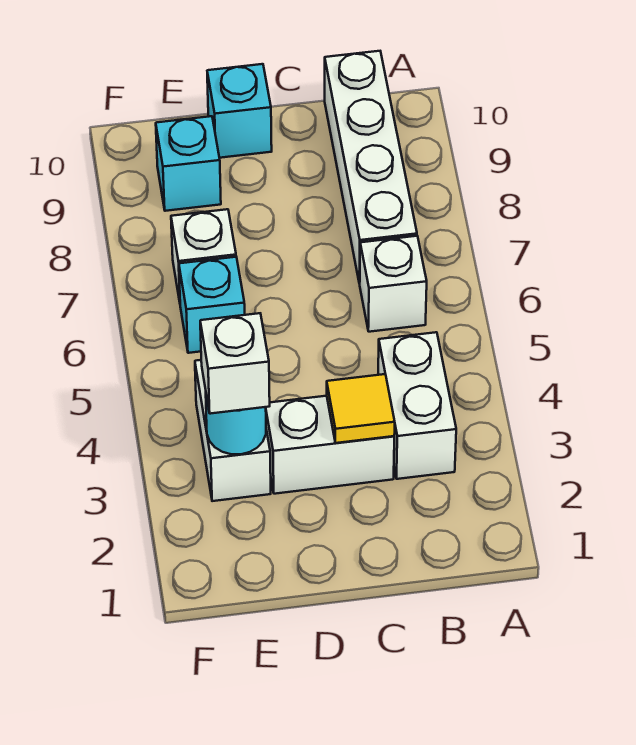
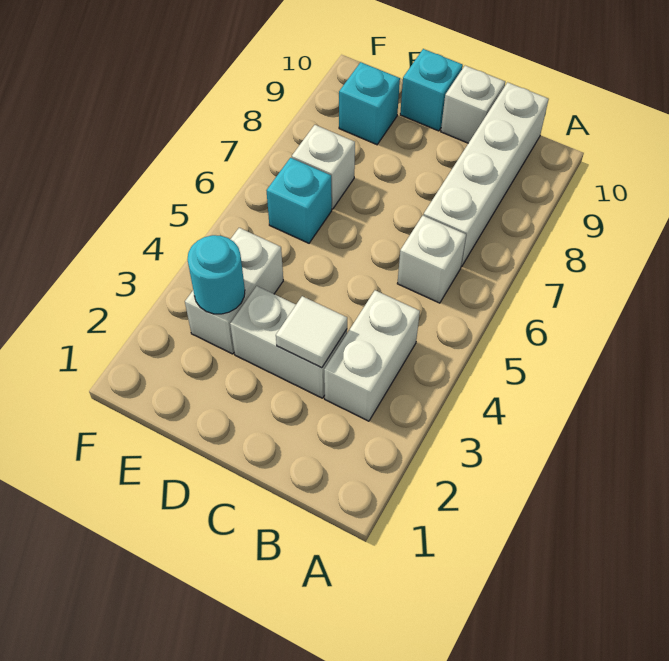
yellow 1x1 tile [327,374,395,443] -> white 1x1 tile [276,296,347,368]
white 1x1 brick [200,313,270,414] -> white 1x1 brick moved to [441,66,505,143]

